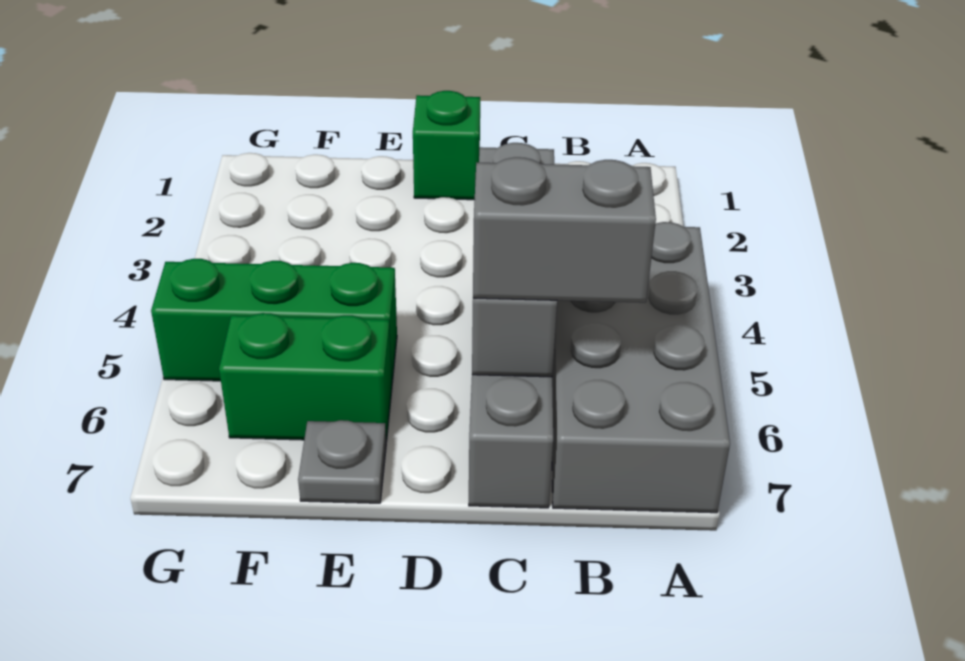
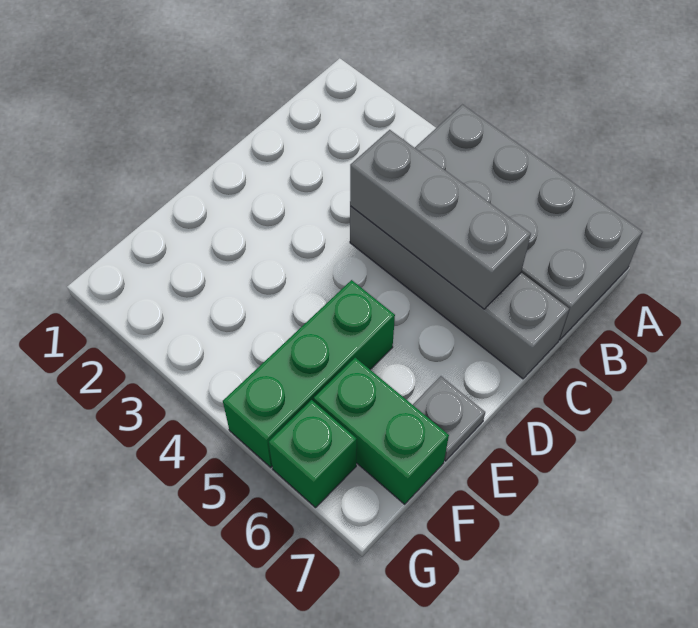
grey 1x2 brick [473,157,656,303] -> none
green 1x1 brick [413,91,480,200] -> green 1x1 brick moved to [269,400,357,508]
green 1x2 brick [219,313,392,442] -> green 1x2 brick turned to [314,358,449,504]

